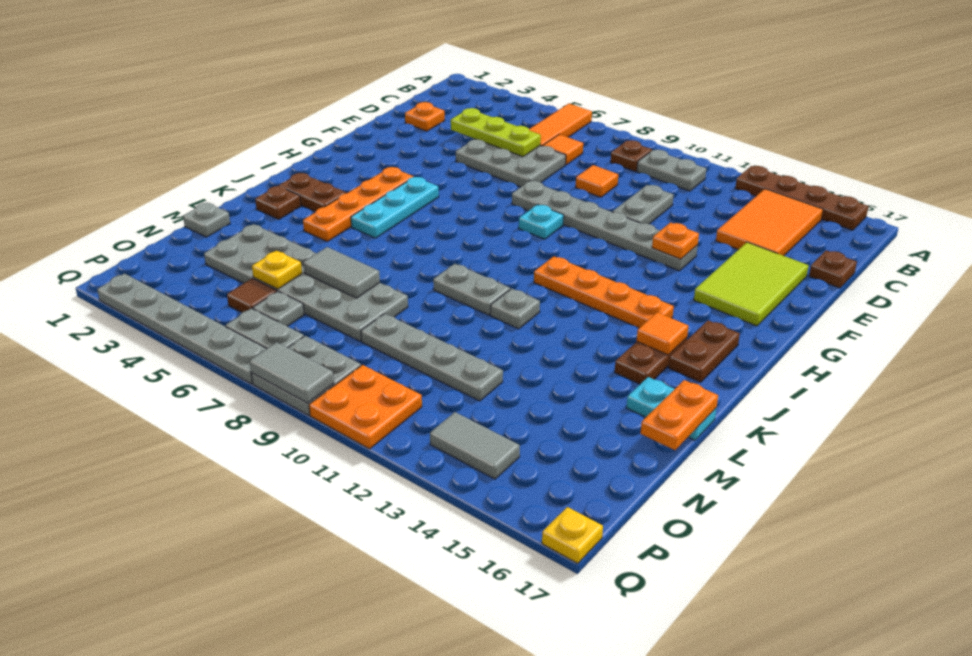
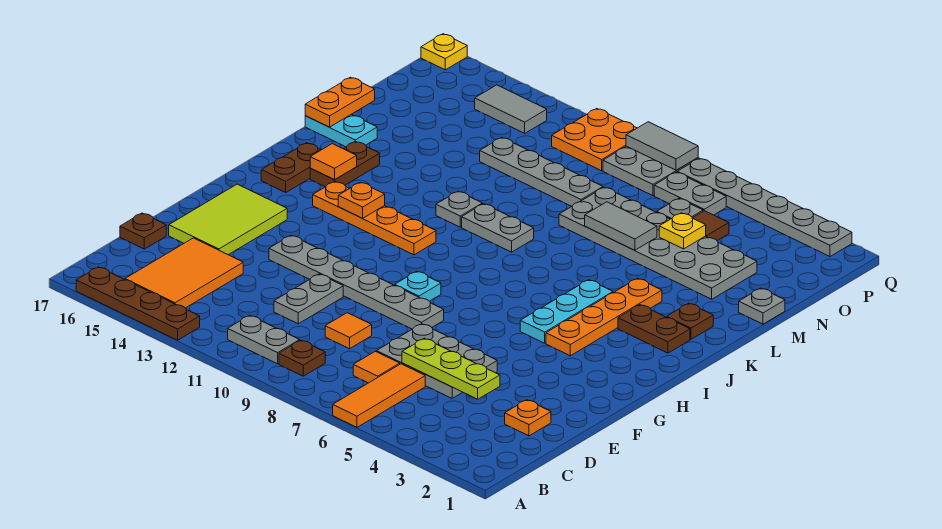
orange 1x1 plate [652,223,699,259] -> orange 1x1 plate moved to [338,182,385,218]

